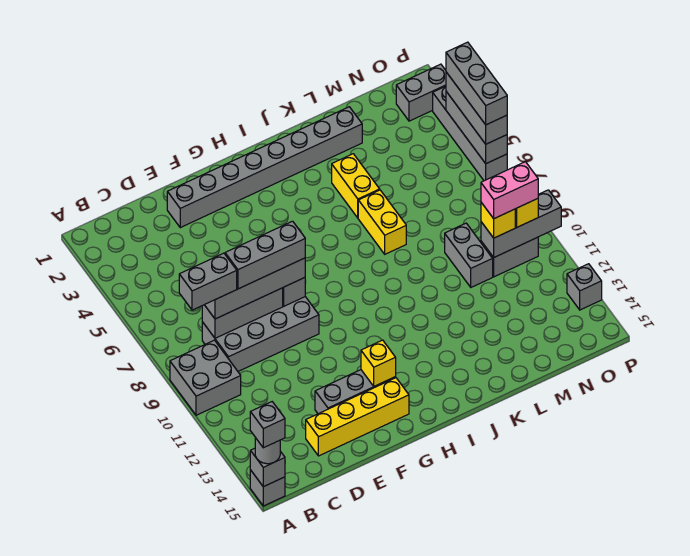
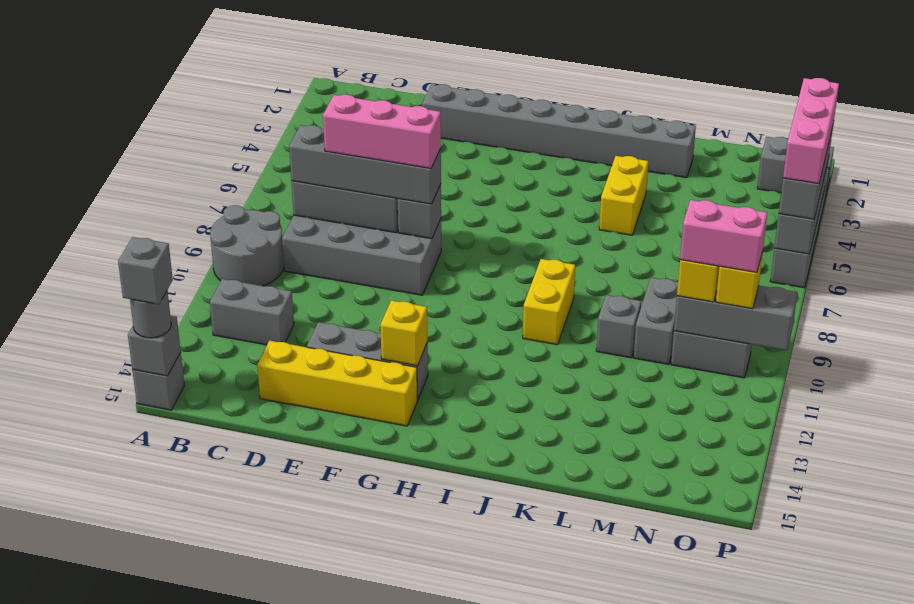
grey 2x2 brick [170,340,241,415] -> grey 2x2 round brick [210,205,284,286]
grey 1x2 brick [179,253,237,310] -> grey 1x2 brick moved to [210,279,294,345]
grey 1x3 brick [225,221,305,289] -> pink 1x3 brick [323,95,441,168]
yellow 1x2 brick [358,190,406,254] -> yellow 1x2 brick moved to [523,259,575,345]
grey 1x3 brick [446,42,507,125] -> pink 1x3 brick [783,78,839,184]
grey 1x1 brick [567,264,602,310] -> grey 1x1 brick moved to [596,295,641,358]

